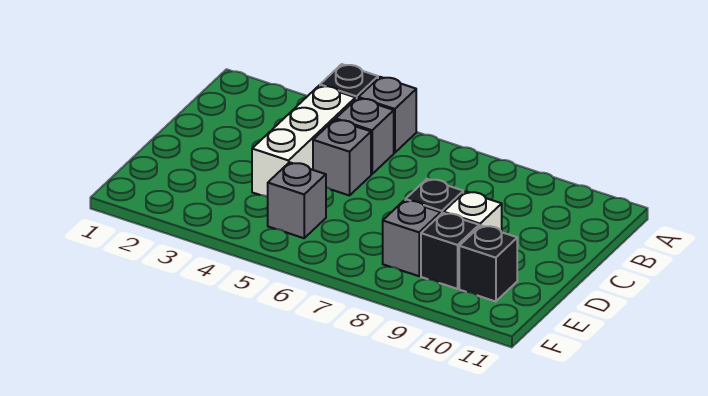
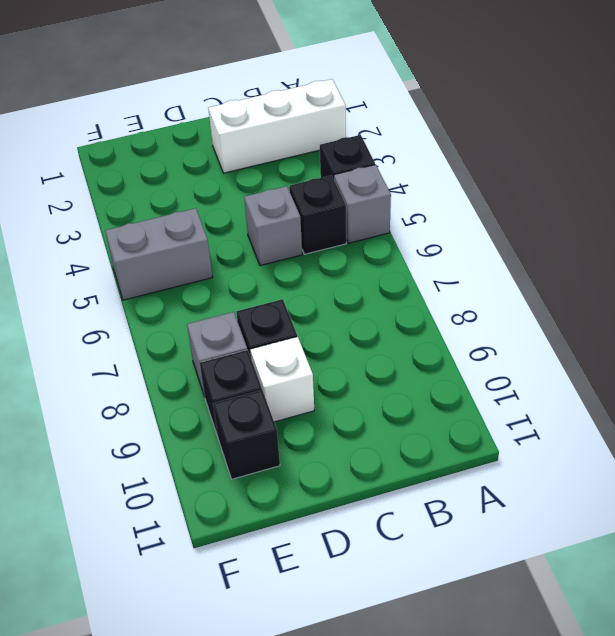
white 1x3 brick [252,86,356,197] -> white 1x3 brick moved to [208,79,346,173]
grey 1x1 brick [336,98,394,174] -> black 1x1 brick [289,175,346,254]
grey 1x1 brick [268,162,326,238] -> grey 1x2 brick [105,208,212,300]

